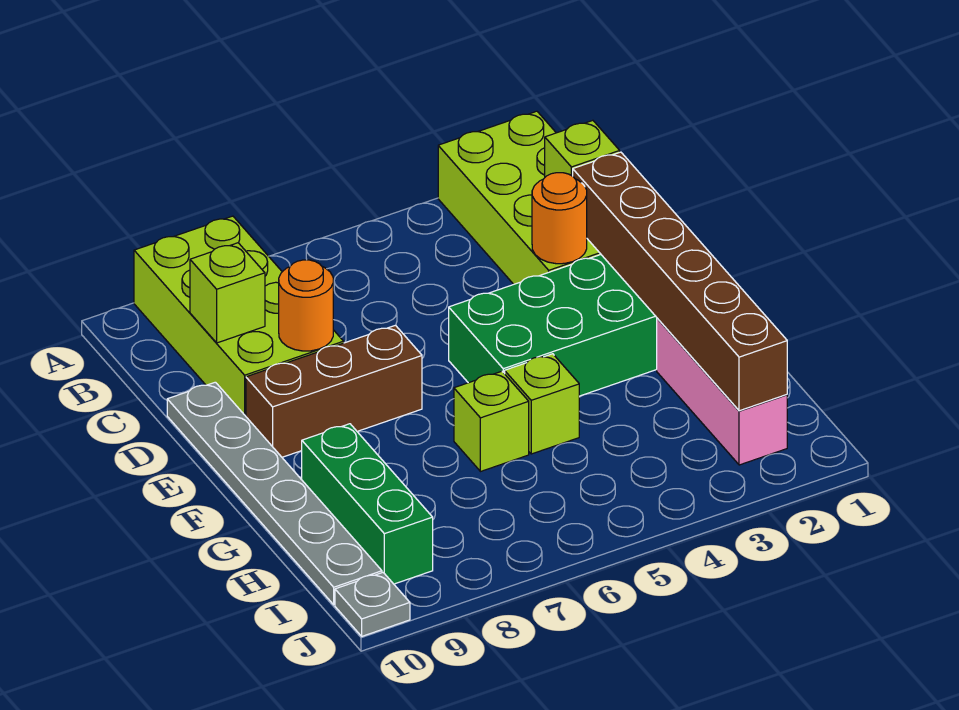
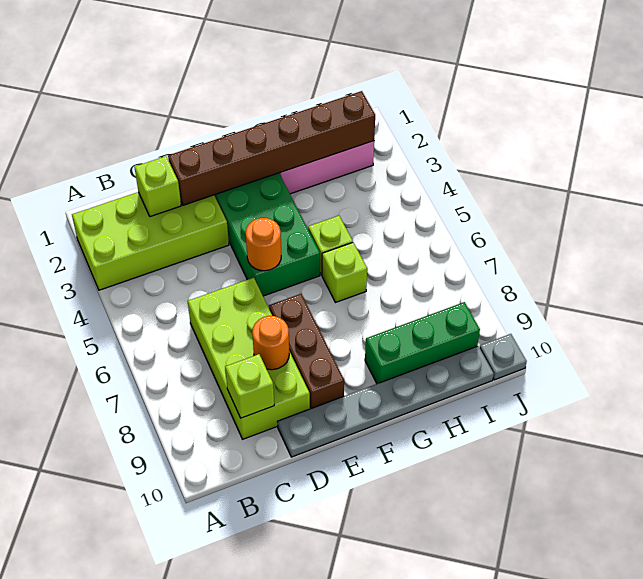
lime 2x4 brick [134,216,344,416] -> lime 2x4 brick turned to [188,278,310,439]
orange 1x1 round brick [532,173,587,264] -> orange 1x1 round brick moved to [246,218,281,271]

